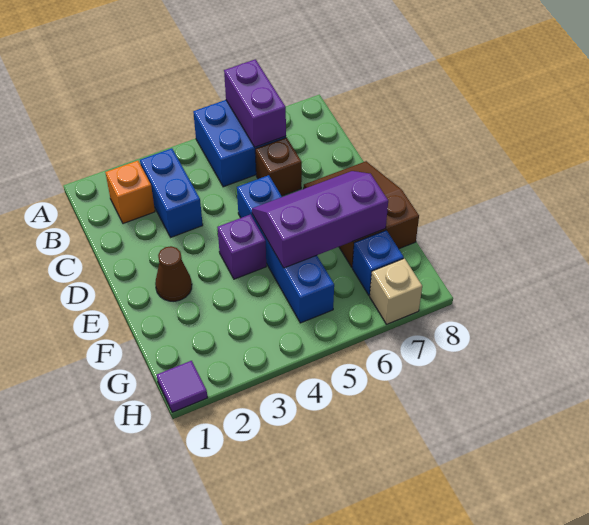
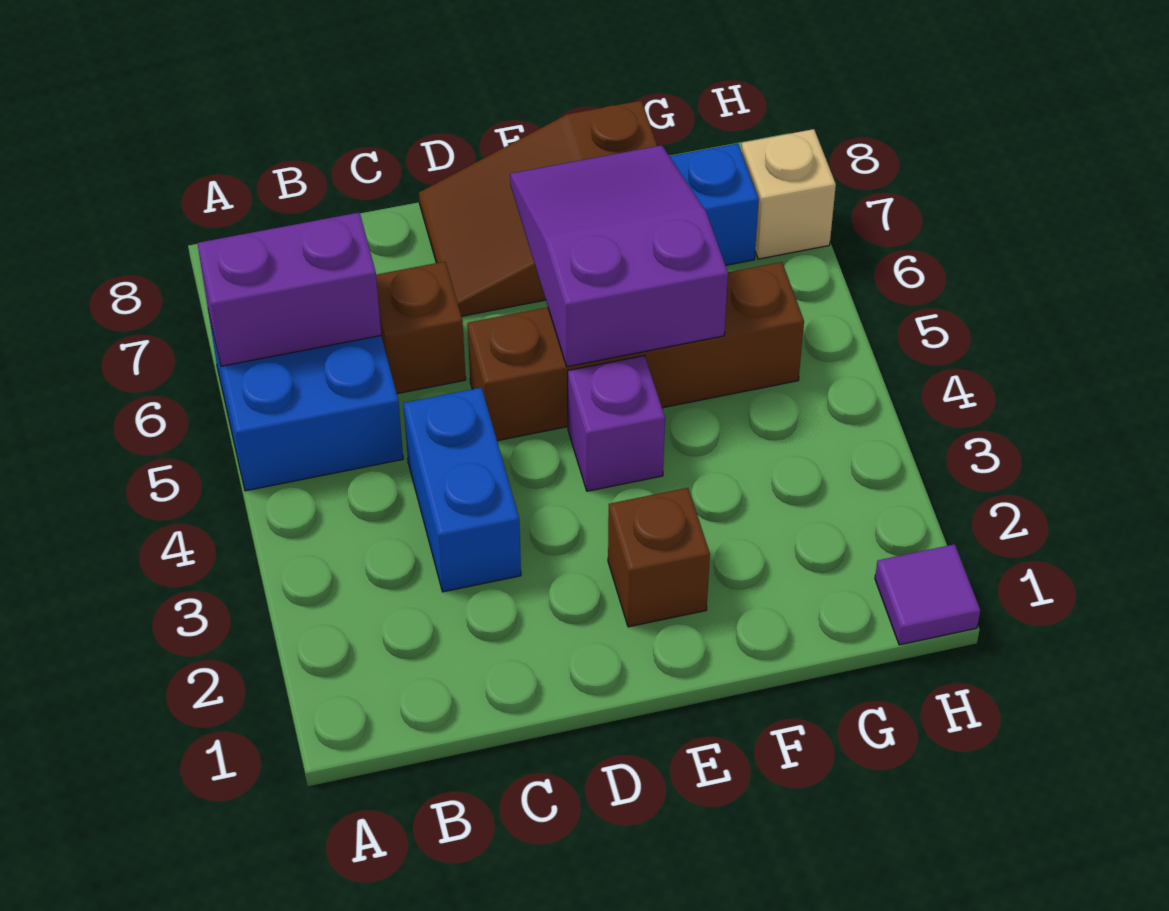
orange 1x1 brick [105,161,155,224] -> none
blue 1x2 brick [140,148,203,237] -> blue 1x2 brick turned to [403,388,521,592]
blue 1x4 brick [237,175,334,323] -> brown 1x4 brick [467,262,804,441]
brown 1x1 cone [155,246,192,301] -> brown 1x1 brick [608,488,710,627]
purple 2x3 slope [252,171,388,268] -> purple 2x3 slope turned to [510,145,728,367]

